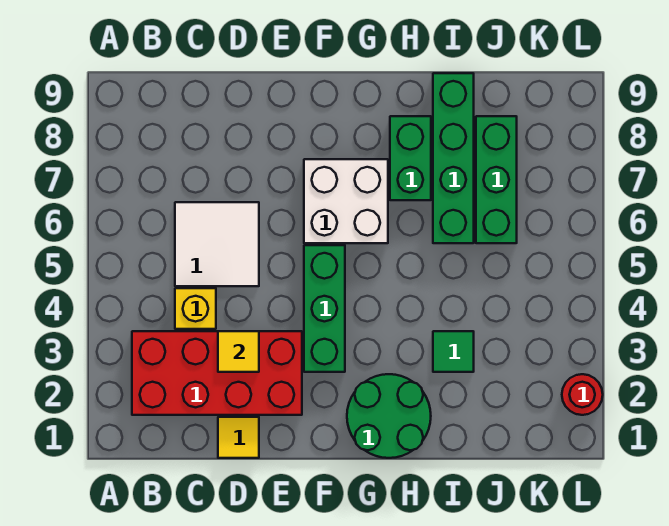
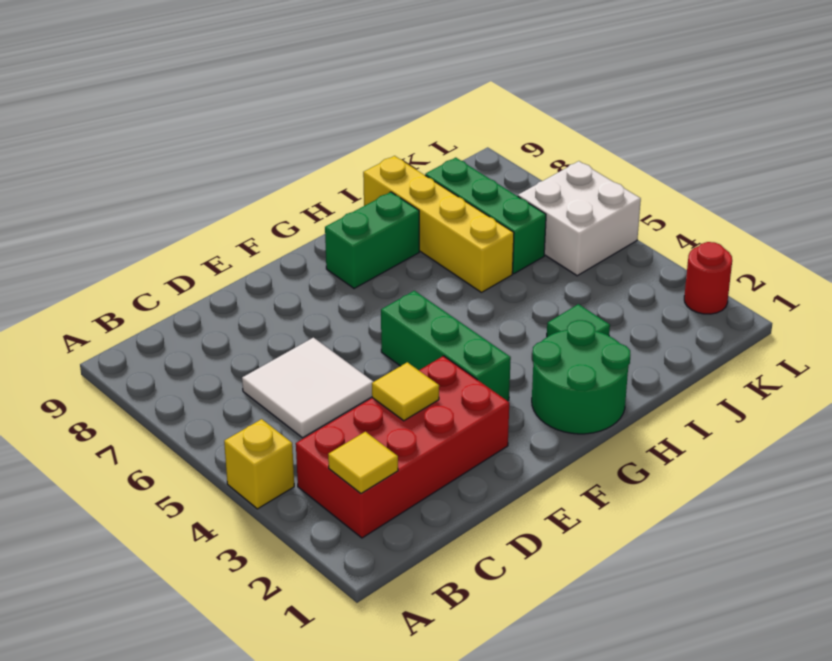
yellow 1x1 brick [175,288,216,329] -> yellow 1x1 brick moved to [224,419,294,509]
yellow 1x1 tile [218,417,259,458] -> yellow 1x1 tile moved to [328,432,398,493]
white 2x2 brick [304,159,388,243] -> white 2x2 brick moved to [518,161,641,276]
green 1x2 brick [390,116,431,200] -> green 1x2 brick turned to [325,192,419,289]
green 1x4 brick [433,73,474,243] -> yellow 1x4 brick [363,156,514,292]

